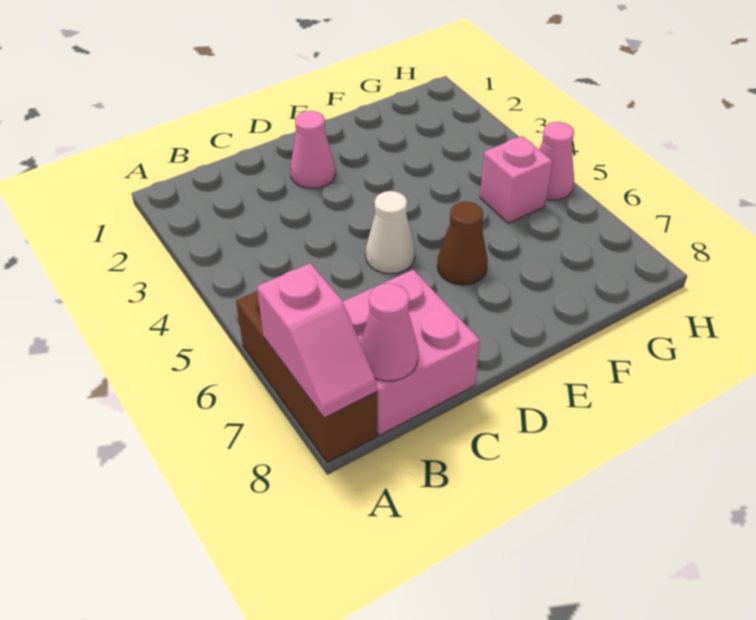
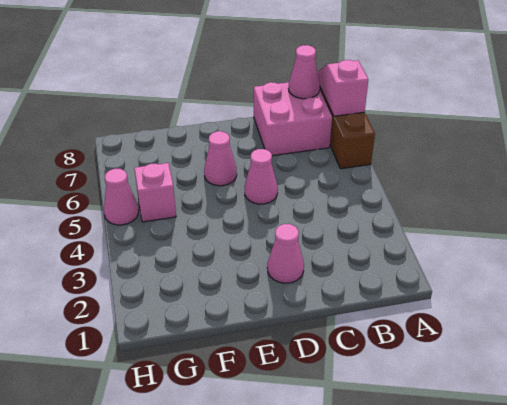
white 1x1 cone [366,191,415,274] -> pink 1x1 cone [244,149,278,204]
brown 1x1 cone [437,202,488,285] -> pink 1x1 cone [204,131,237,186]

